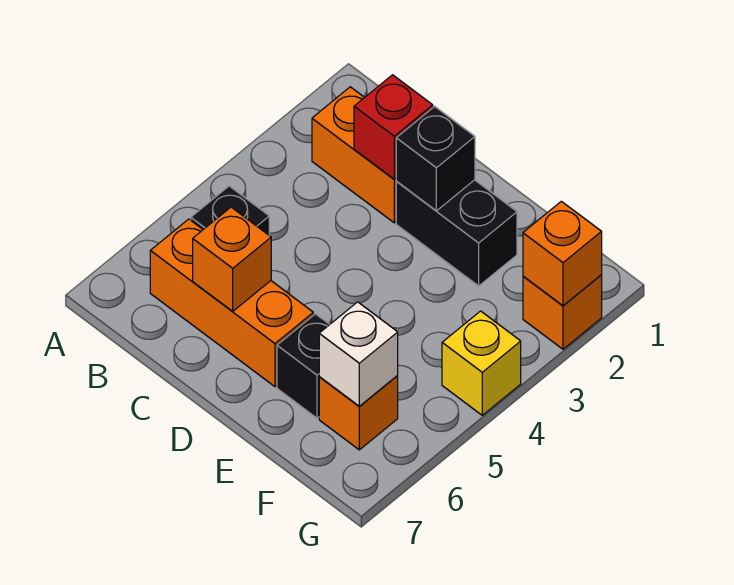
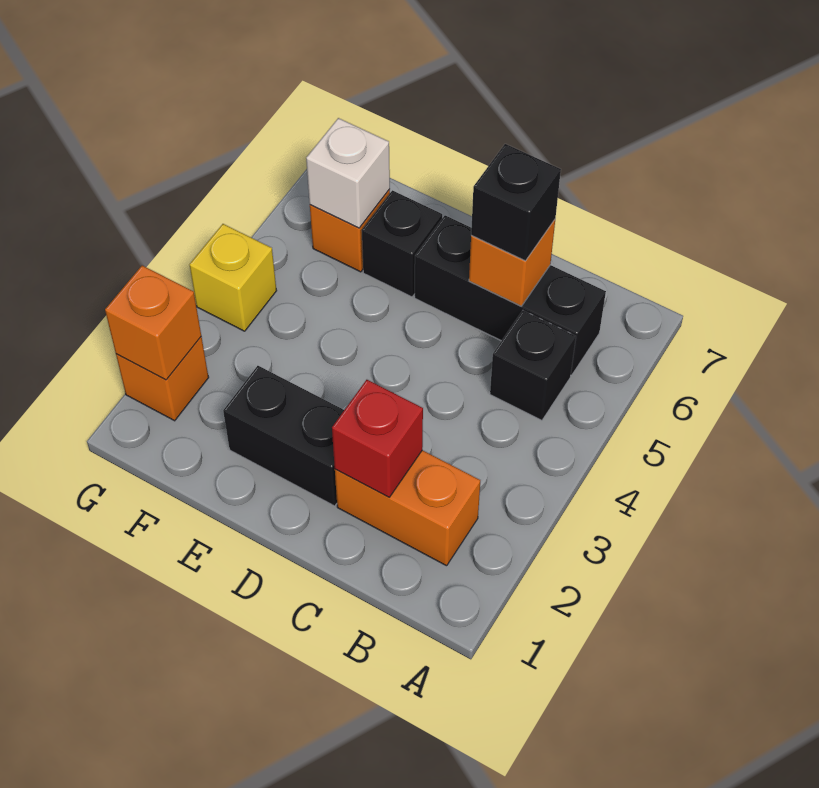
orange 1x3 brick [150,219,313,387] -> black 1x3 brick [415,215,606,375]
black 1x1 brick [396,107,475,211] -> black 1x1 brick moved to [471,144,561,261]

